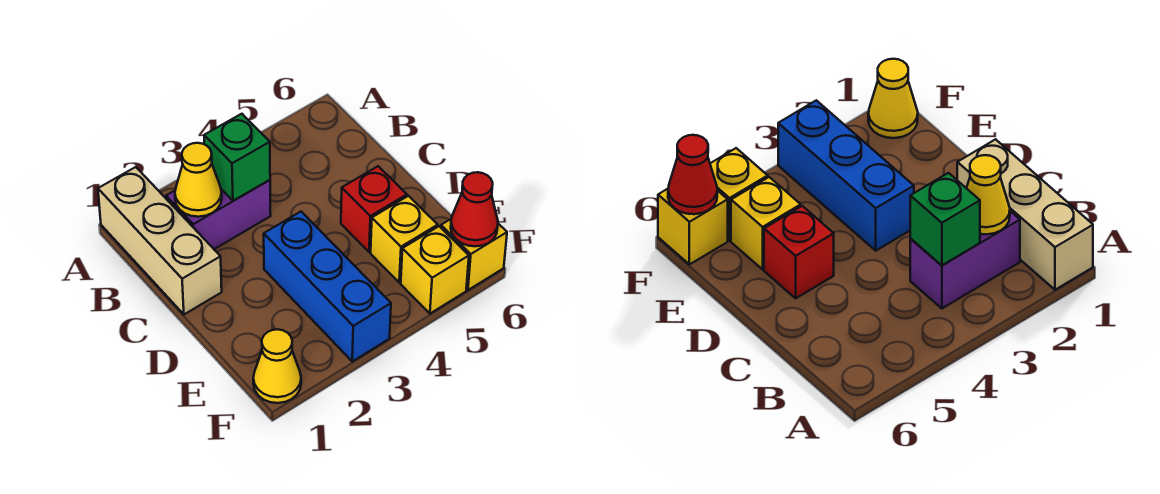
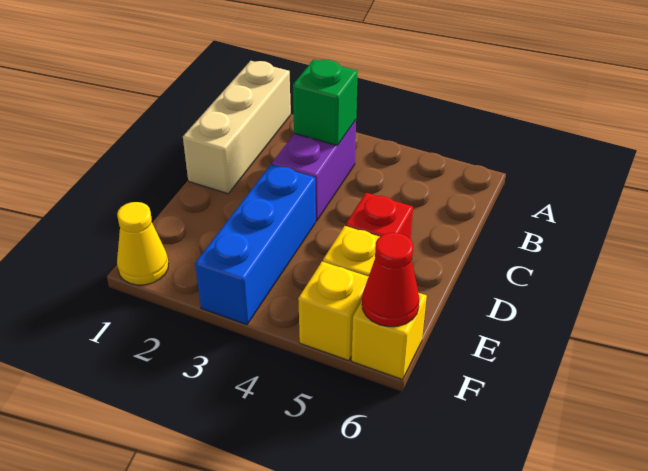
purple 1x2 brick [166,180,271,249] -> purple 1x2 brick turned to [272,120,356,221]
yellow 1x1 cone [175,143,222,217] -> none

